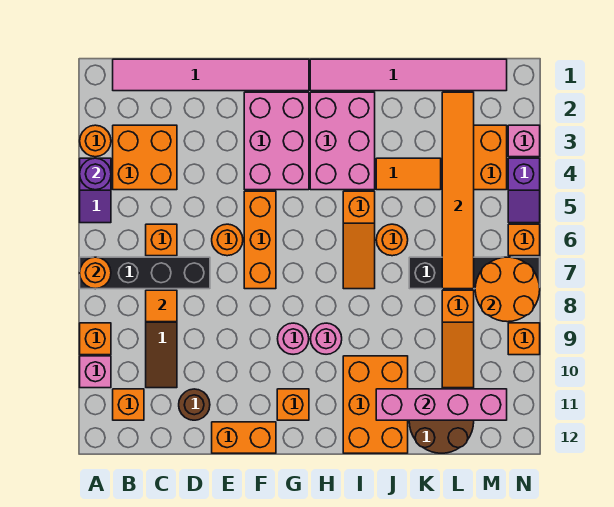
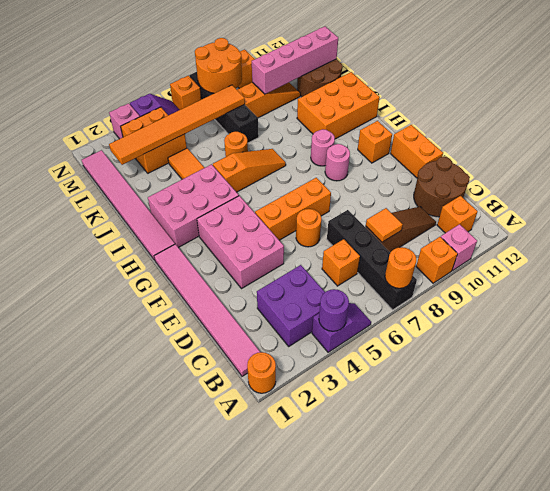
orange 1x1 round brick [80,125,111,157] -> orange 1x1 round brick moved to [247,352,276,393]
orange 2x2 brick [113,125,177,190] -> purple 2x2 brick [257,265,325,346]
brown 1x1 round brick [179,389,210,420] -> brown 2x2 round brick [414,157,470,217]
pink 2x3 brick [244,92,309,190] -> pink 2x3 brick turned to [197,196,284,289]
pink 1x4 brick [376,389,507,420] -> pink 1x4 brick turned to [252,26,338,94]

